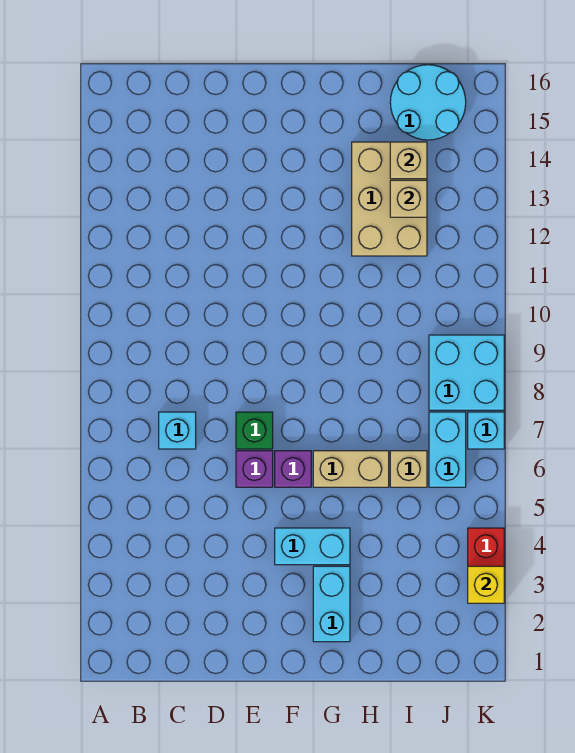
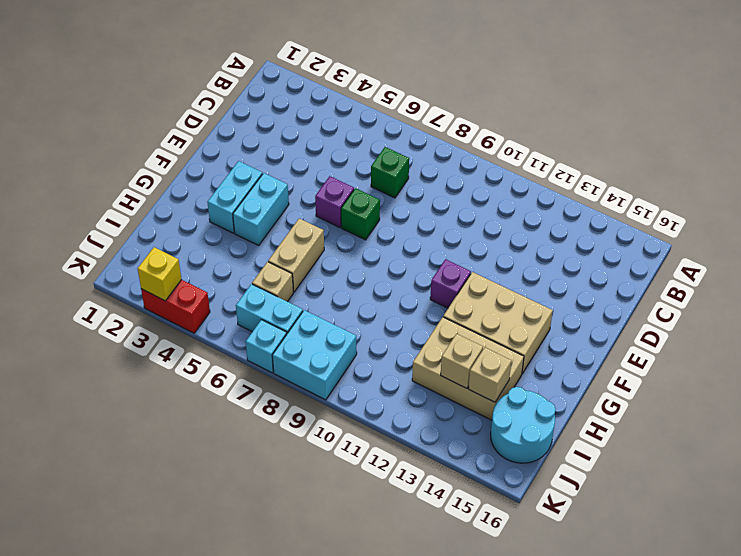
cyan 1x1 brick [159,412,196,449] -> green 1x1 brick [371,147,409,198]
purple 1x1 brick [275,451,311,487] -> purple 1x1 brick moved to [430,259,471,308]
none -> tan 2x3 brick [443,272,553,374]
cyan 1x2 brick [313,566,350,642] -> cyan 1x2 brick turned to [208,161,262,233]

